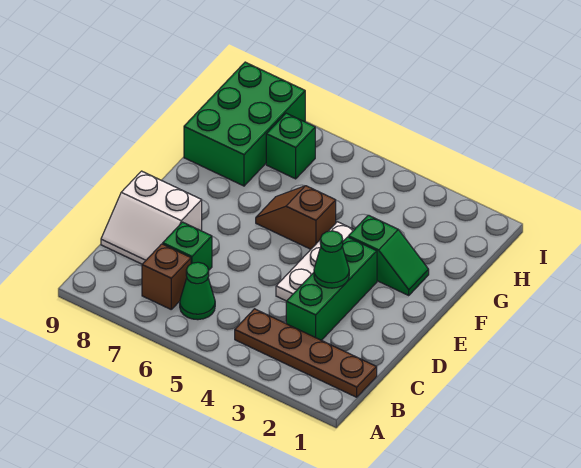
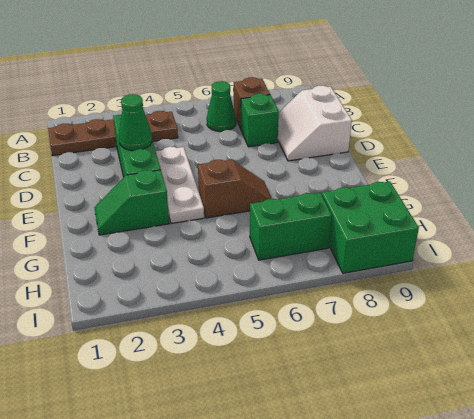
white 2x2 slope [101,171,202,264] -> white 2x2 slope turned to [278,86,352,161]
green 2x3 brick [184,62,305,186] -> green 2x2 brick [322,181,419,273]
green 1x1 brick [266,113,315,179] -> green 1x2 brick [250,193,332,260]

